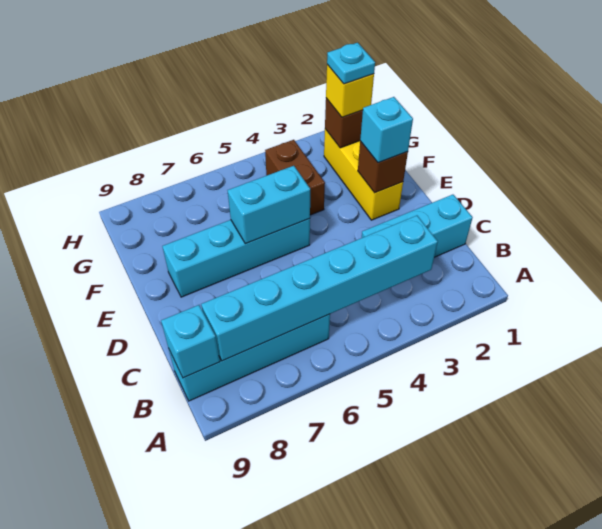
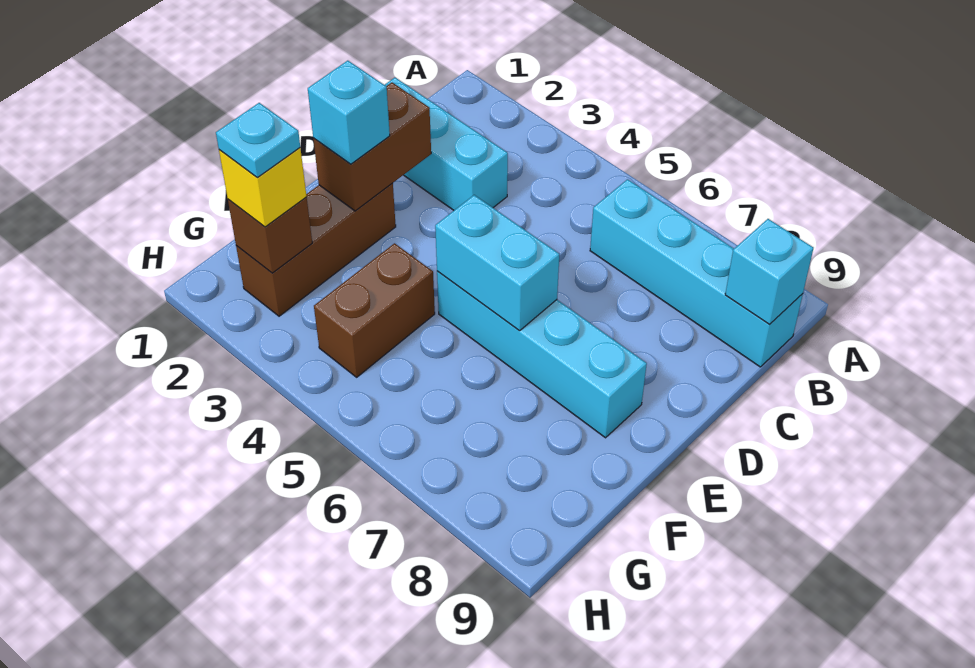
cyan 1x6 brick [201,216,438,361] -> none
yellow 1x3 brick [324,129,403,220] -> brown 1x3 brick [236,183,396,316]
brown 1x1 brick [358,141,408,193] -> brown 1x2 brick [313,83,431,211]

